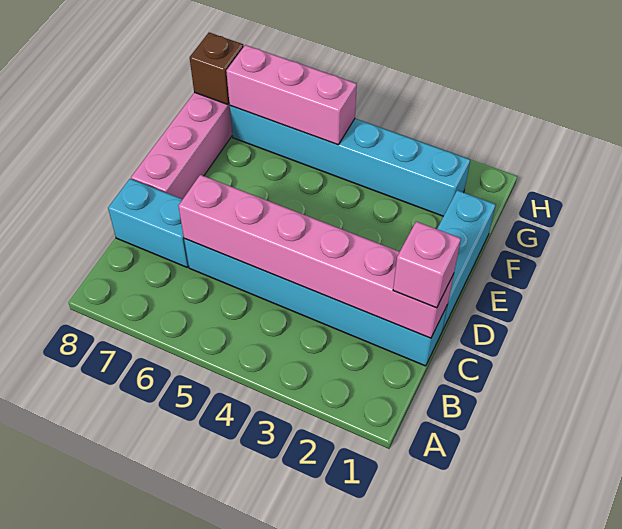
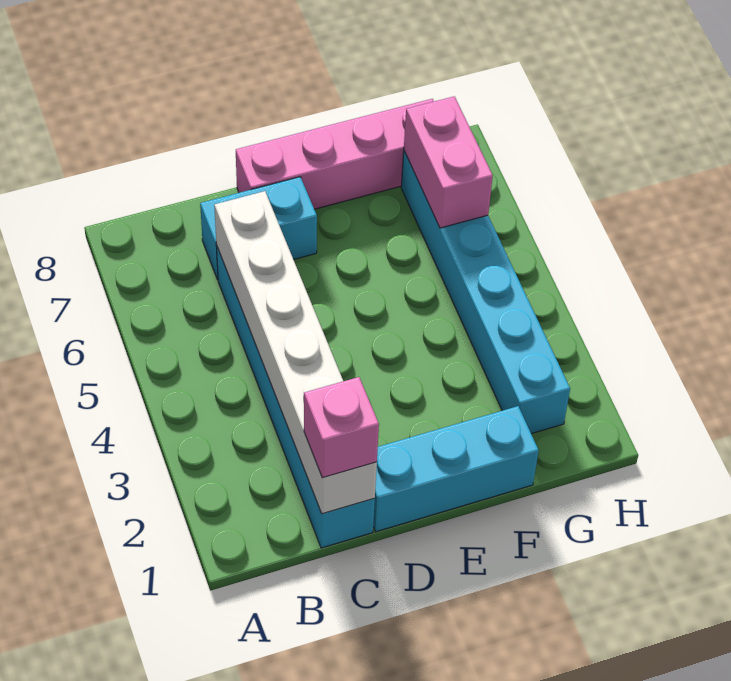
pink 1x6 brick [178,175,454,338] -> white 1x6 brick [214,191,377,514]
cyan 1x2 brick [108,179,189,267] -> cyan 1x2 brick turned to [200,177,317,280]
pink 1x3 brick [226,45,357,145] -> pink 1x2 brick [404,96,493,228]
brown 1x1 brick [190,33,244,104] -> none

